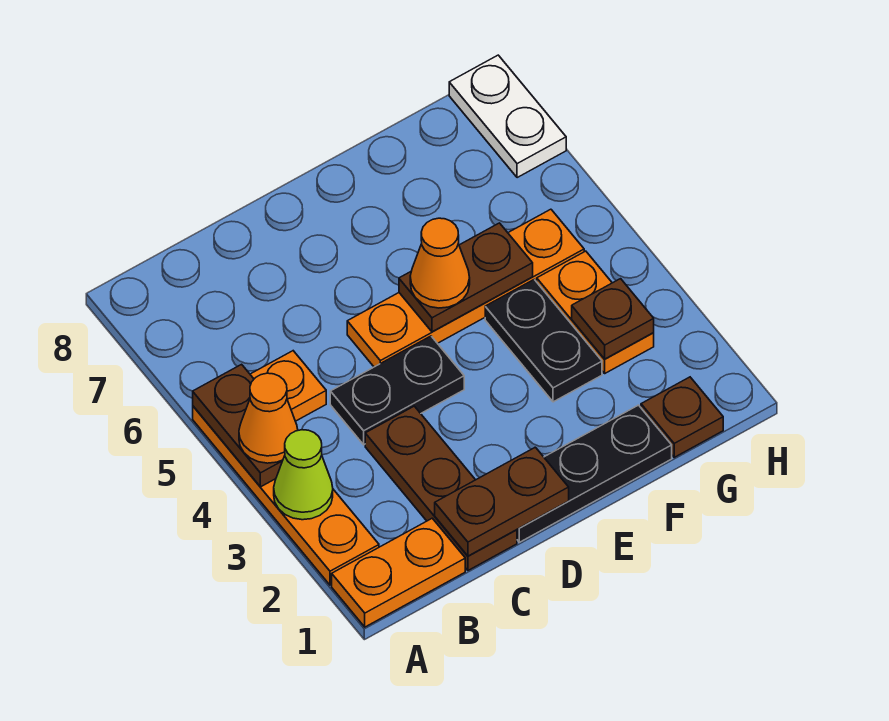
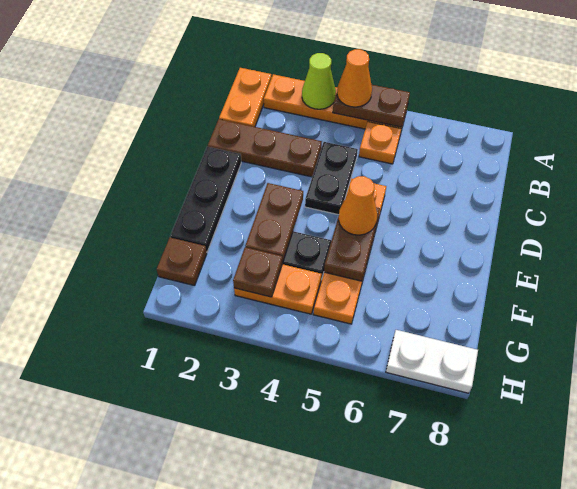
brown 1x2 plate [435,447,569,556] -> brown 1x2 plate moved to [245,183,303,262]

